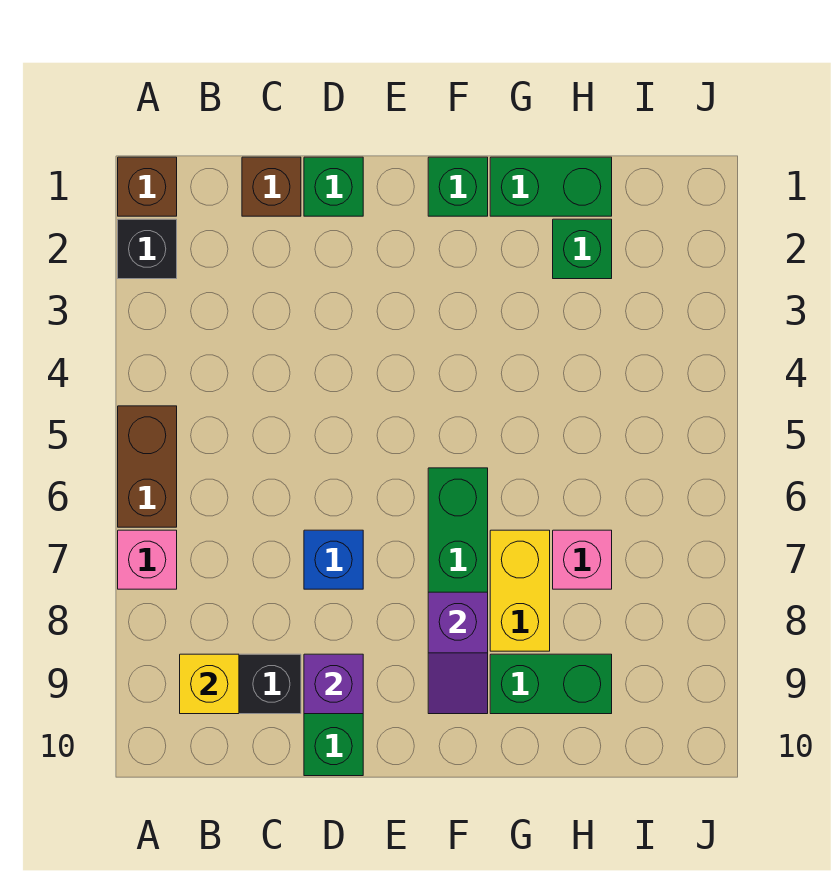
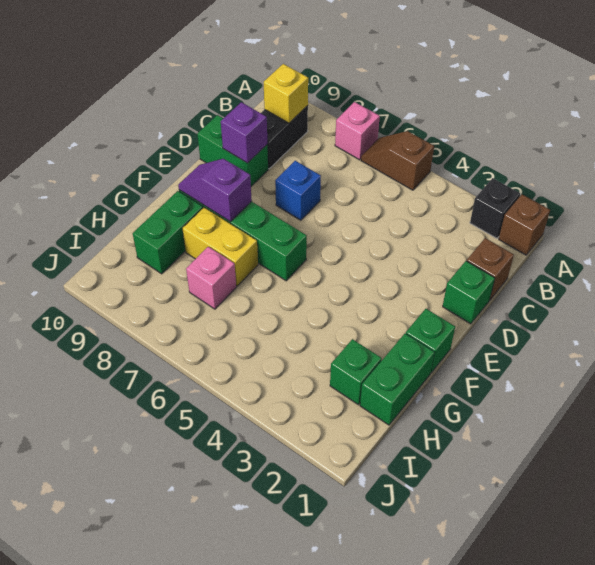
brown 1x2 brick [118,406,177,527] -> brown 1x2 slope [361,131,434,190]

